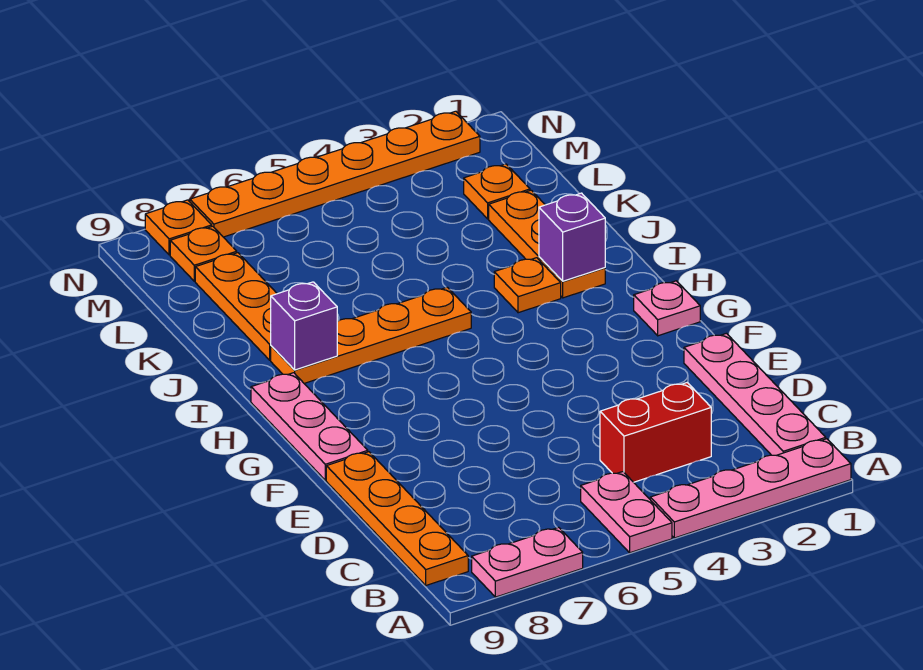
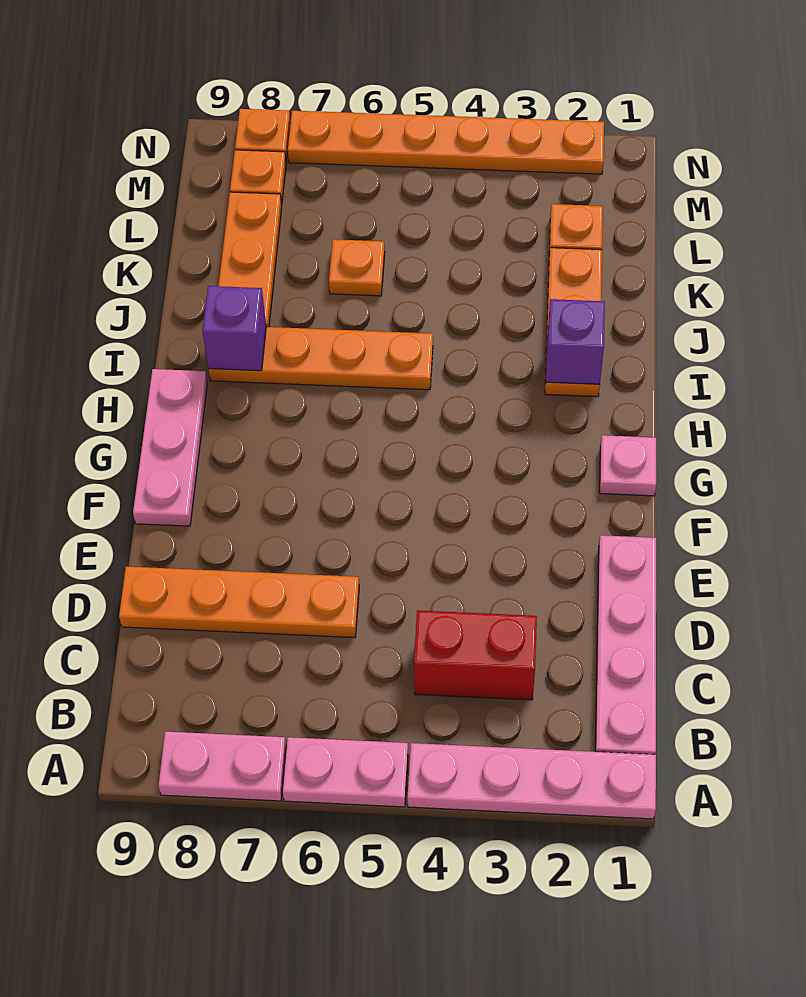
pink 1x2 plate [581,472,672,553] -> pink 1x2 plate turned to [283,737,408,807]
orange 1x4 plate [326,452,468,585] -> orange 1x4 plate turned to [119,566,359,638]
orange 1x1 plate [494,258,561,313] -> orange 1x1 plate moved to [329,239,385,296]

